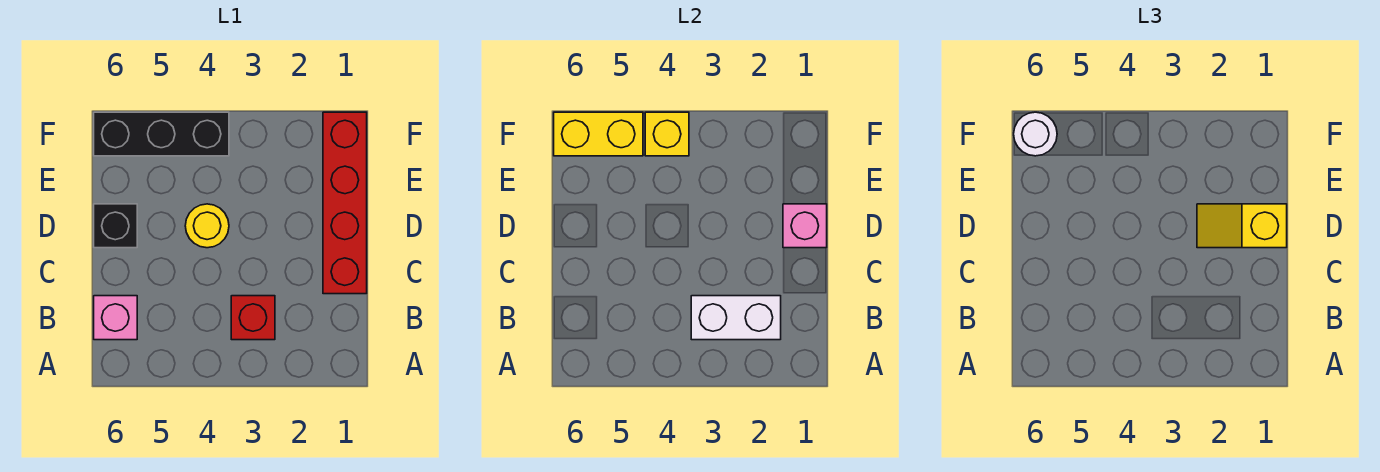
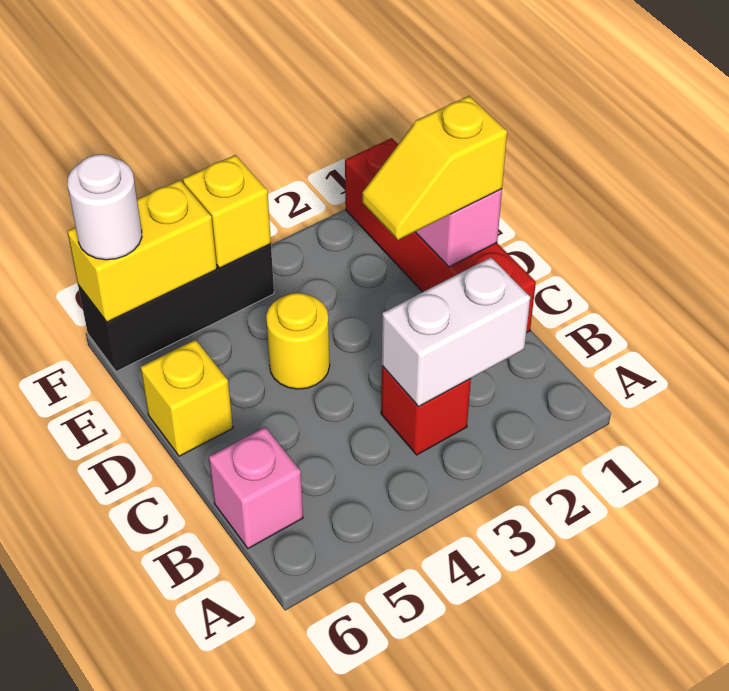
black 1x1 brick [94,204,137,248] -> yellow 1x1 brick [141,340,233,456]

